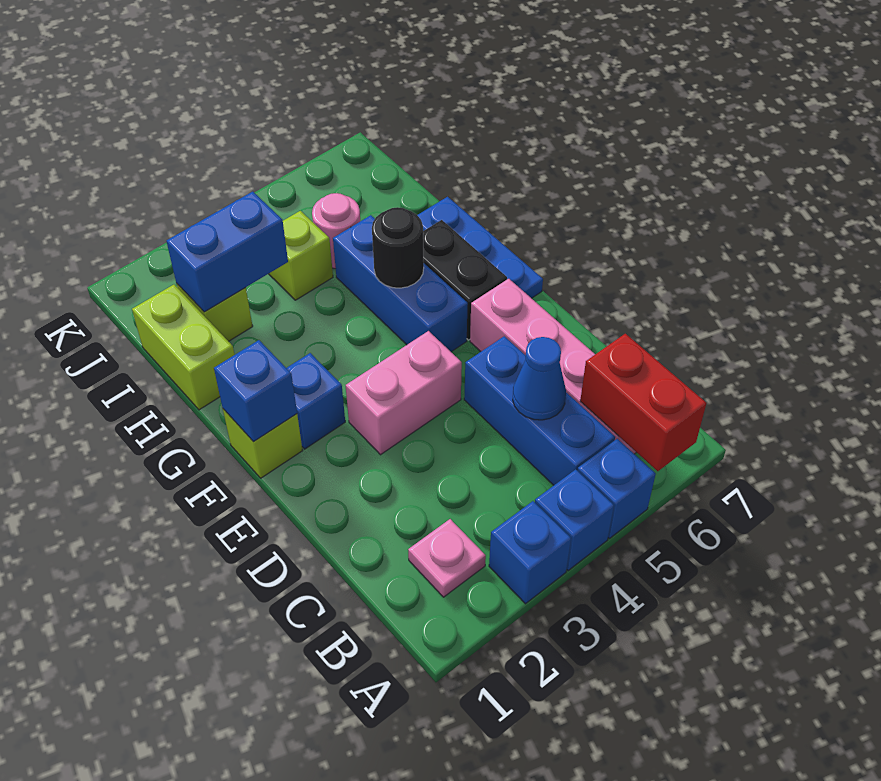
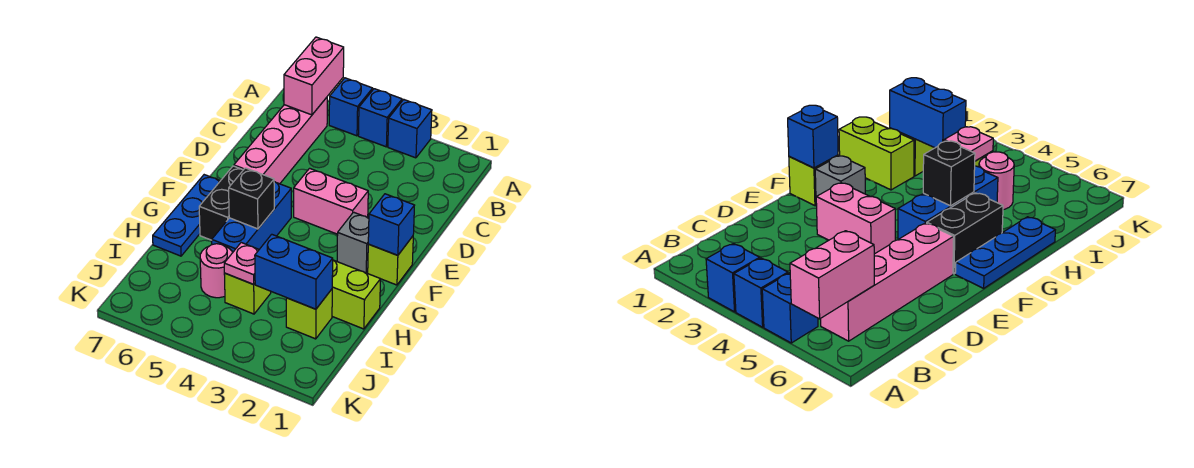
red 1x2 brick [580,334,706,471] -> pink 1x2 brick [284,37,344,115]
pink 1x1 plate [408,519,486,597] -> pink 1x1 plate moved to [224,243,259,284]
blue 1x3 brick [464,336,615,485] -> none
blue 1x1 cone [513,337,566,420] -> none
blue 1x1 brick [287,353,345,449] -> grey 1x1 brick [337,212,369,273]
black 1x1 round brick [372,207,424,288] -> black 1x1 brick [229,168,274,229]
lime 1x2 brick [132,285,235,410] -> lime 1x2 brick turned to [332,260,380,329]

